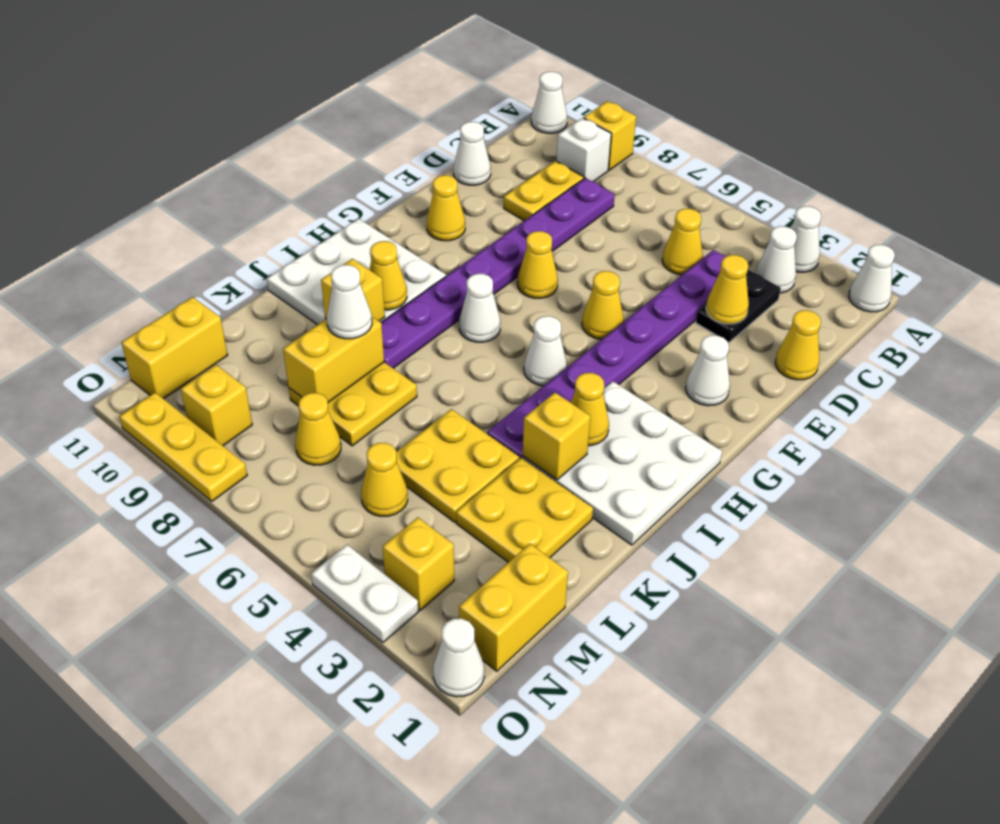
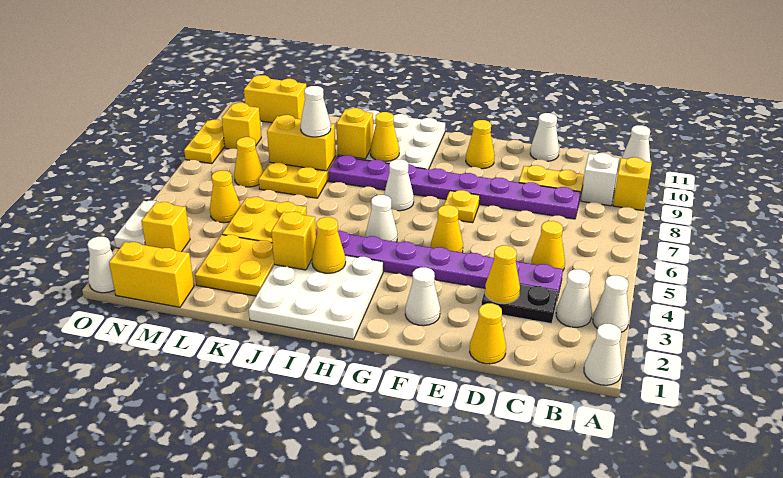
yellow 1x1 cone [517,231,558,298] -> yellow 1x1 plate [444,190,480,223]
yellow 1x3 plate [119,393,247,501] -> yellow 1x2 plate [184,120,225,164]

